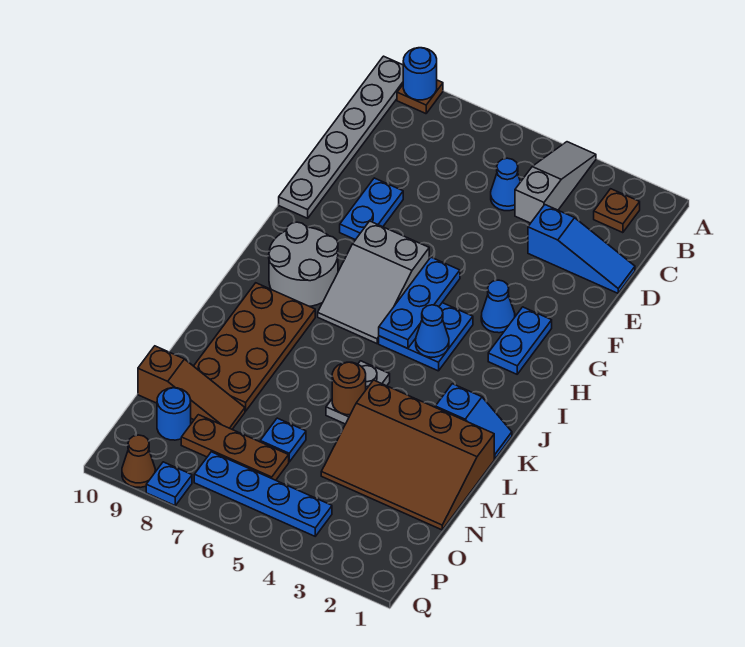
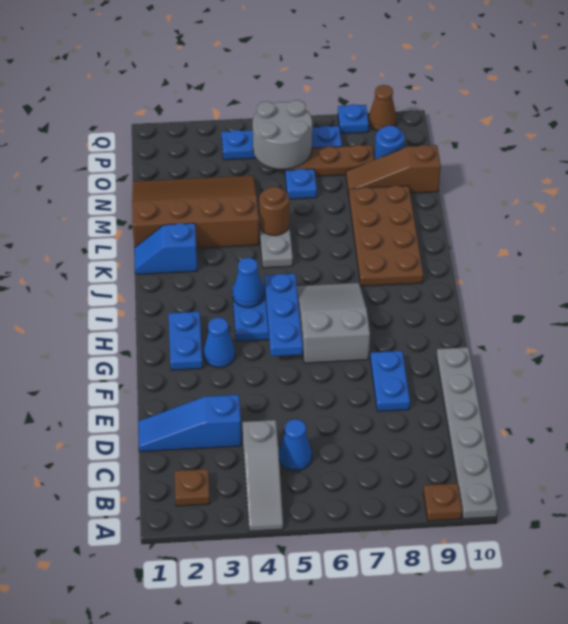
blue 1x1 round brick [403,48,437,100] -> none
grey 2x2 round brick [269,222,338,306] -> grey 2x2 round brick moved to [253,100,312,169]

